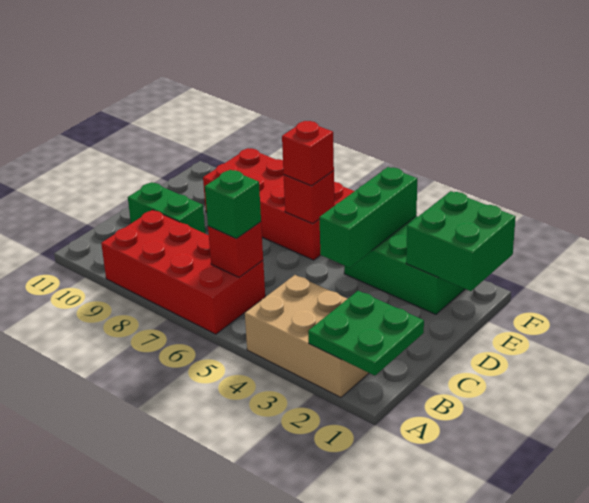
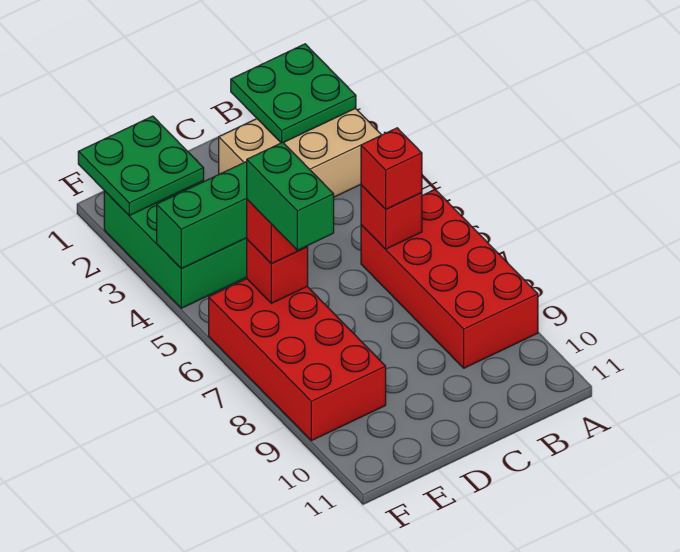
tan 2x3 brick [245,275,369,397] -> tan 2x3 brick turned to [219,108,381,197]
green 1x1 brick [205,170,261,238] -> red 1x1 brick [361,128,422,209]
green 1x2 brick [128,182,205,233] -> green 1x2 brick moved to [247,142,334,250]
green 2x2 brick [406,191,516,291] -> green 2x2 plate [78,116,204,216]

